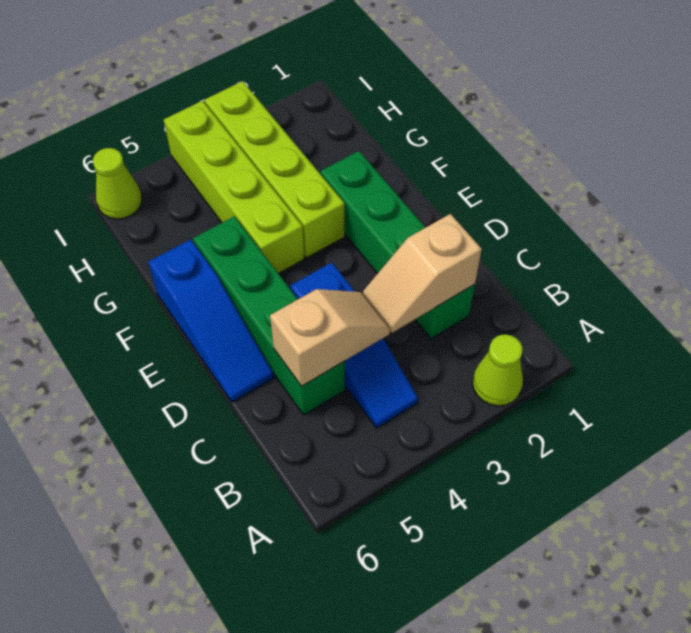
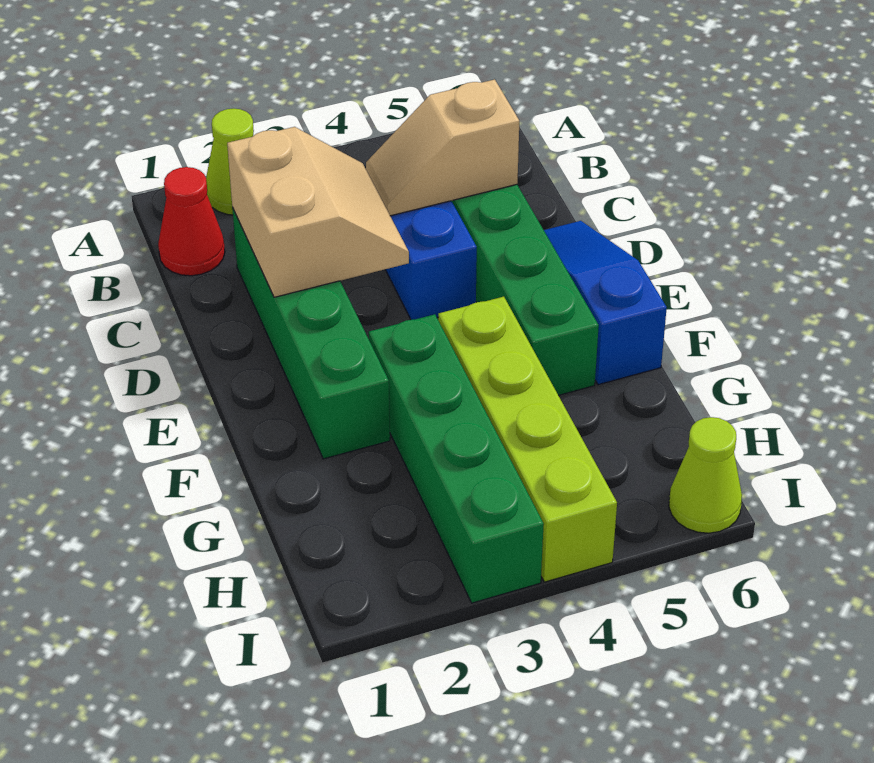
none -> red 1x1 cone [158,167,225,276]
tan 1x2 slope [363,214,482,333] -> tan 2x2 slope [227,127,409,297]
lime 1x4 brick [205,81,345,258] -> green 1x4 brick [369,314,544,603]

